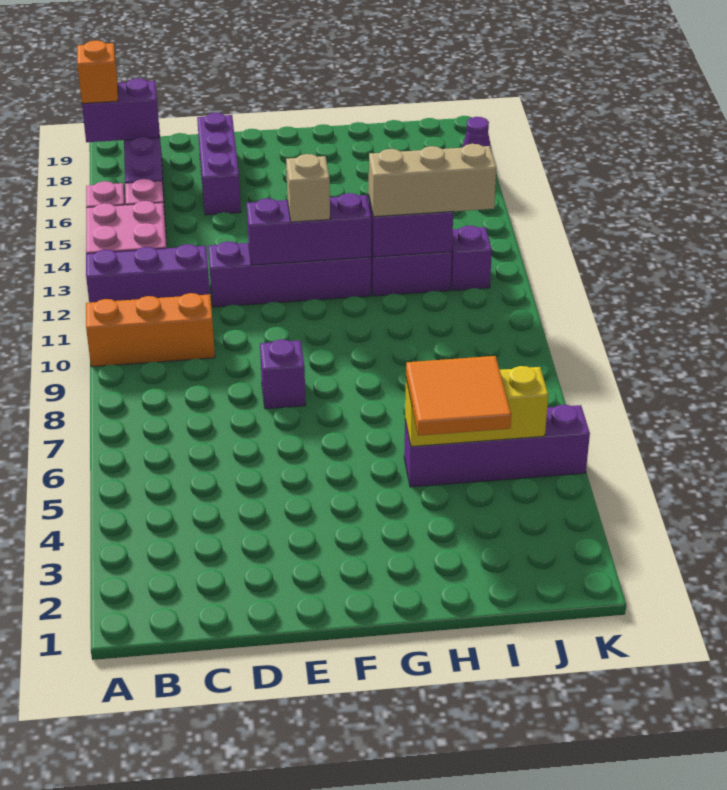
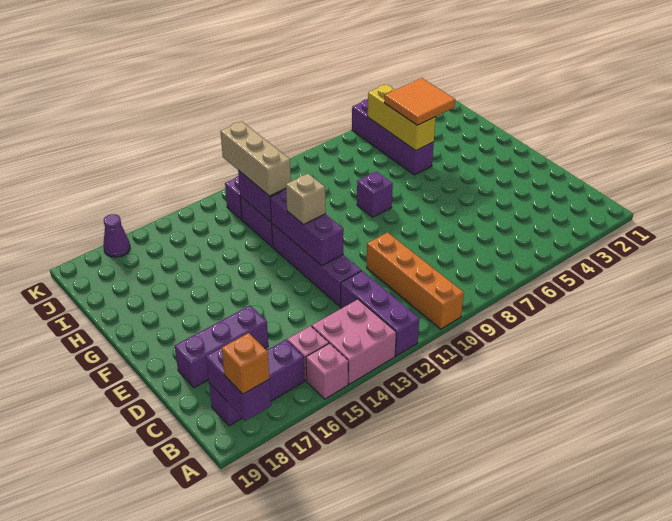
orange 1x3 brick [86,293,215,367] -> orange 1x4 brick [367,233,464,329]
purple 1x1 brick [260,340,306,409] -> purple 1x1 brick moved to [357,171,393,217]

